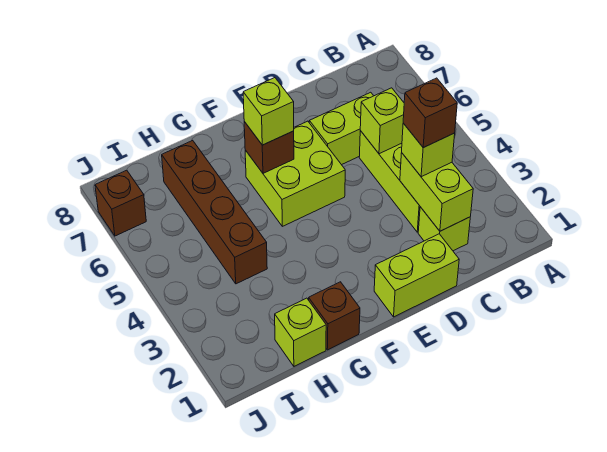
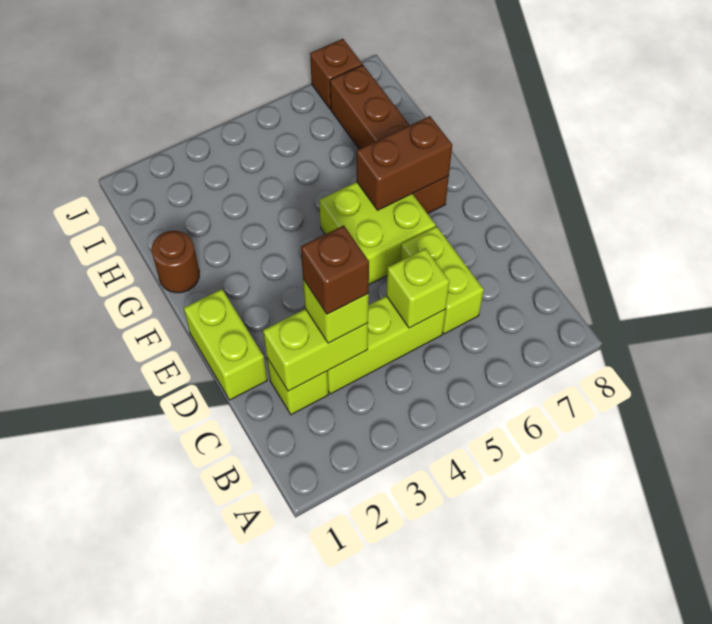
brown 1x1 brick [244,122,294,173] -> brown 1x2 brick [357,116,452,210]
lime 1x1 brick [243,78,294,145] -> none
brown 1x1 brick [309,282,360,350] -> brown 1x1 round brick [152,231,199,293]
lime 1x1 brick [275,298,326,366] -> none
brown 1x4 brick [162,140,267,284] -> brown 1x4 brick turned to [330,65,449,214]

